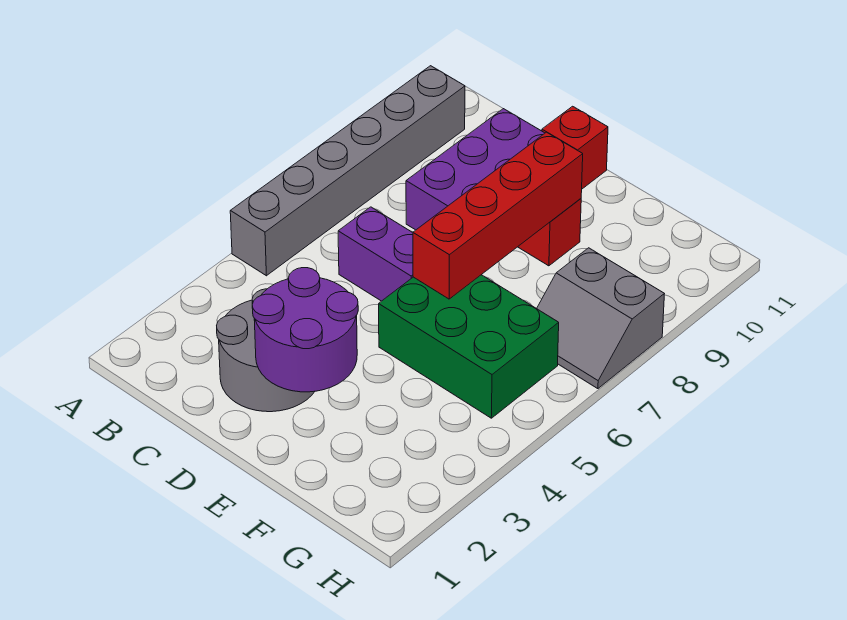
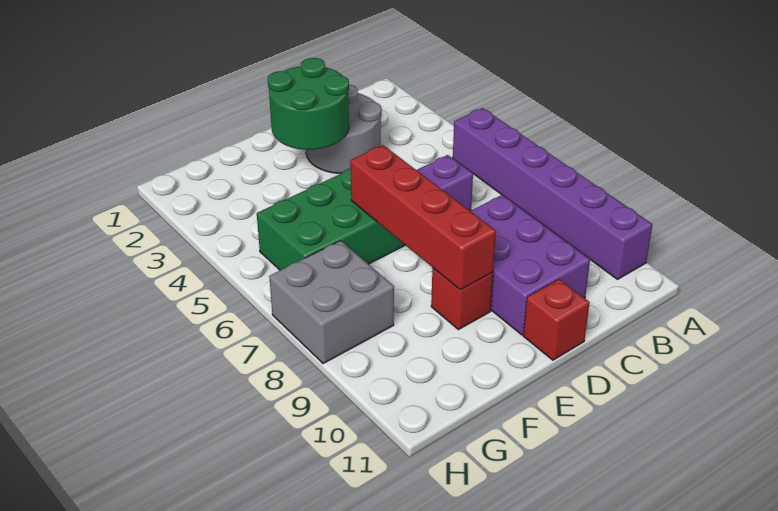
grey 1x6 brick [230,66,465,276] -> purple 1x6 brick [453,108,652,279]
purple 2x2 round brick [252,268,358,392] -> green 2x2 round brick [268,58,349,150]
grey 2x2 slope [537,248,664,389] -> grey 2x2 brick [269,241,394,364]

